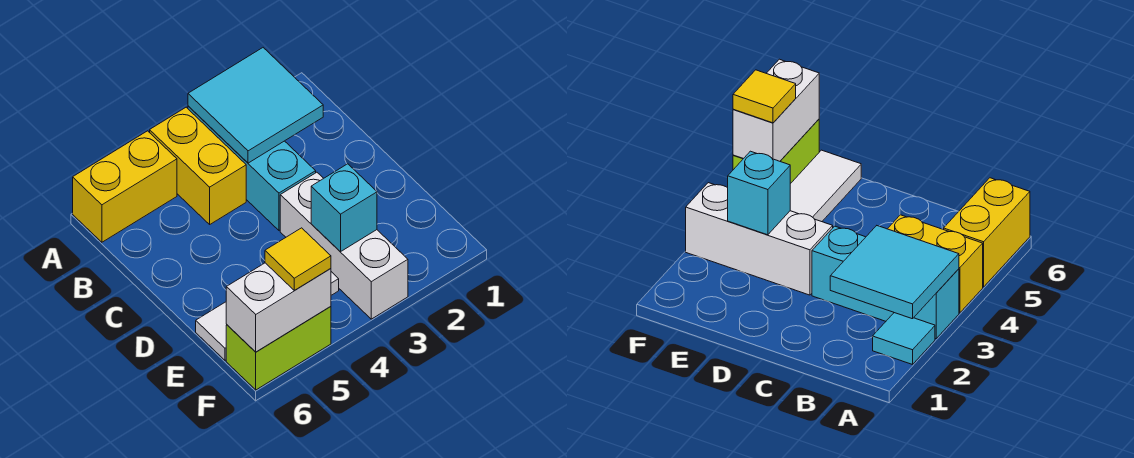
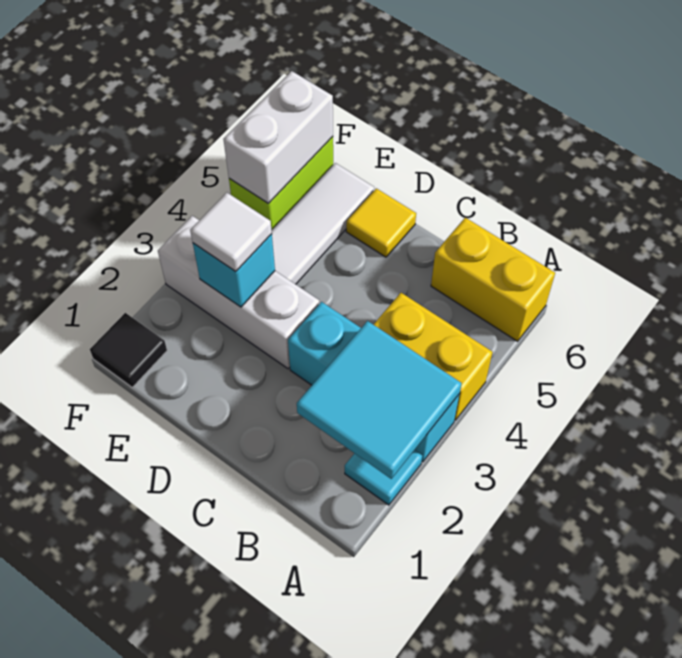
yellow 1x2 brick [73,131,177,242] -> yellow 1x2 brick turned to [431,218,555,341]
none -> white 1x1 tile [190,193,272,272]
none -> black 1x1 tile [90,313,167,387]
yellow 1x1 tile [265,228,331,291] -> yellow 1x1 tile moved to [346,188,416,257]

